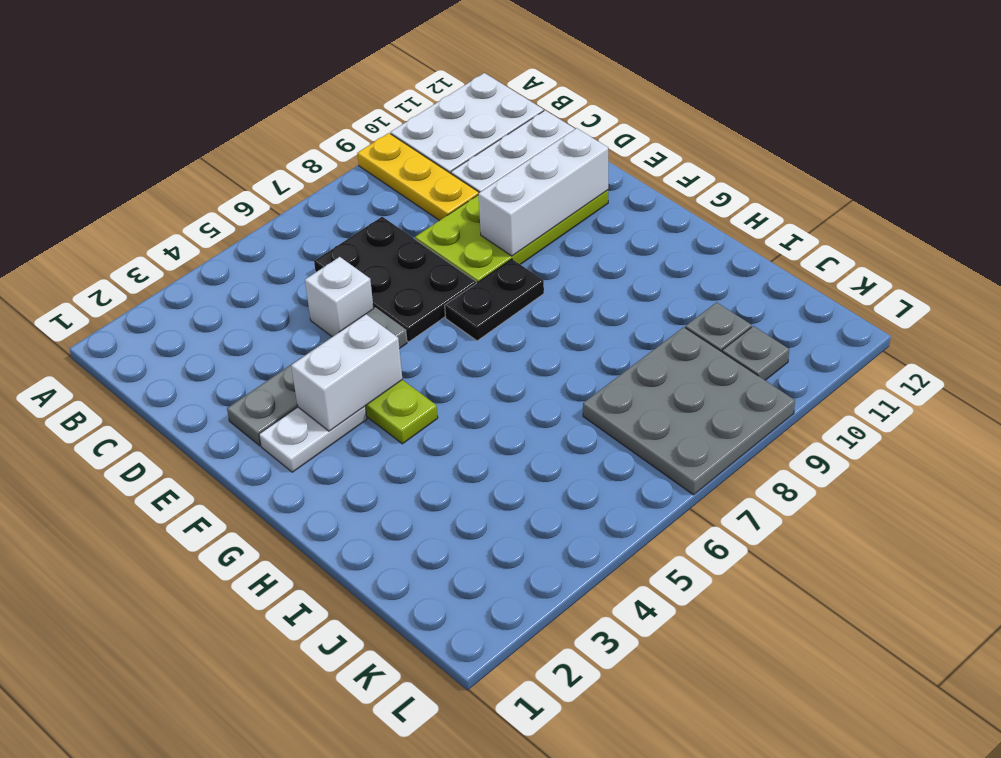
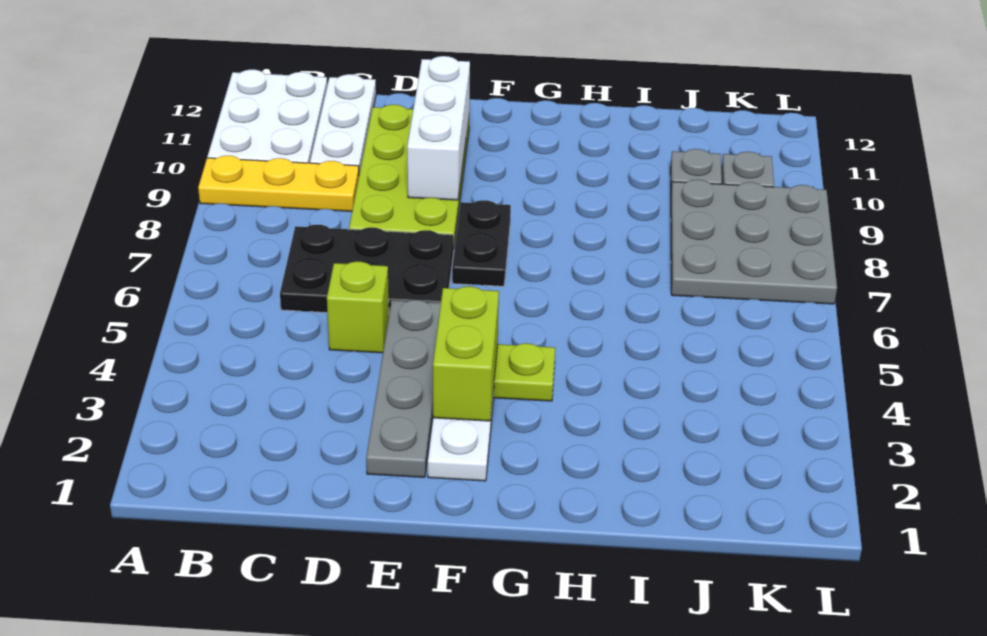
white 1x1 brick [305,257,374,336] -> lime 1x1 brick [327,261,389,353]
white 1x2 brick [291,314,402,431] -> lime 1x2 brick [433,286,499,421]

